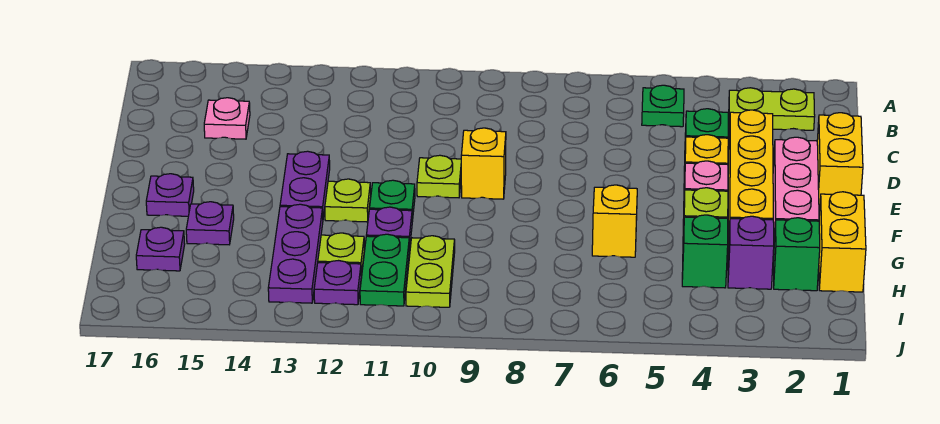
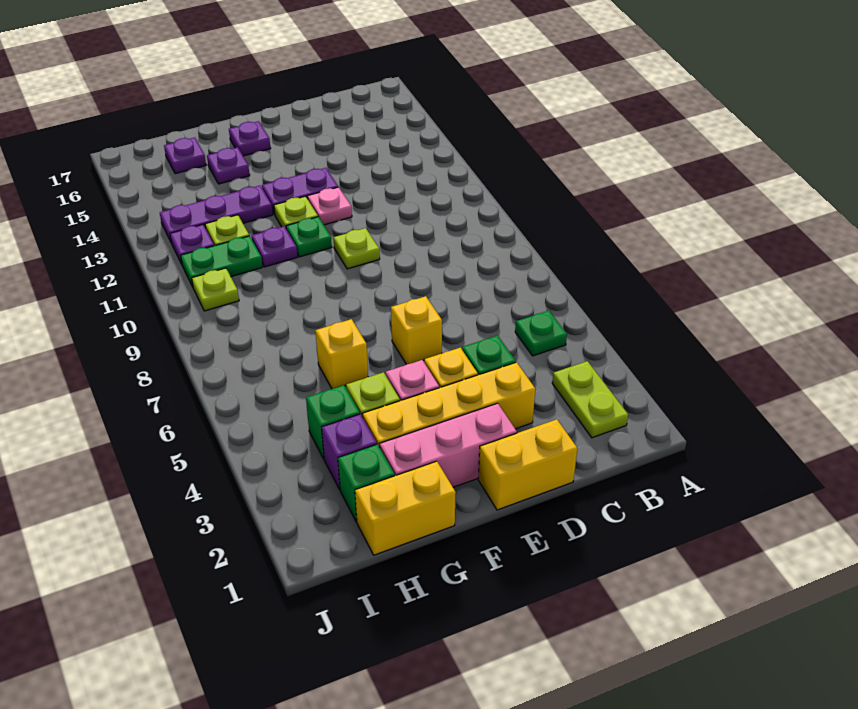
pink 1x1 plate [204,98,250,139] -> pink 1x1 plate moved to [307,187,352,225]
yellow 1x1 brick [461,128,506,199] -> yellow 1x1 brick moved to [391,296,442,364]
lime 1x2 plate [406,236,455,307] -> lime 1x1 plate [192,268,239,311]

